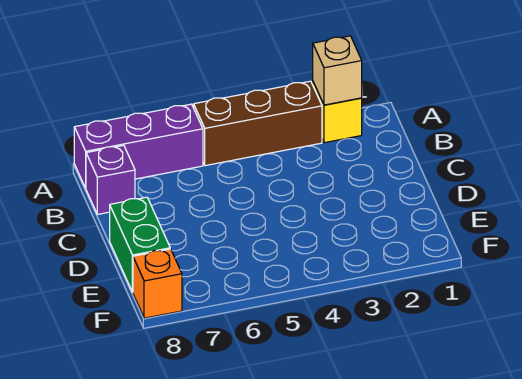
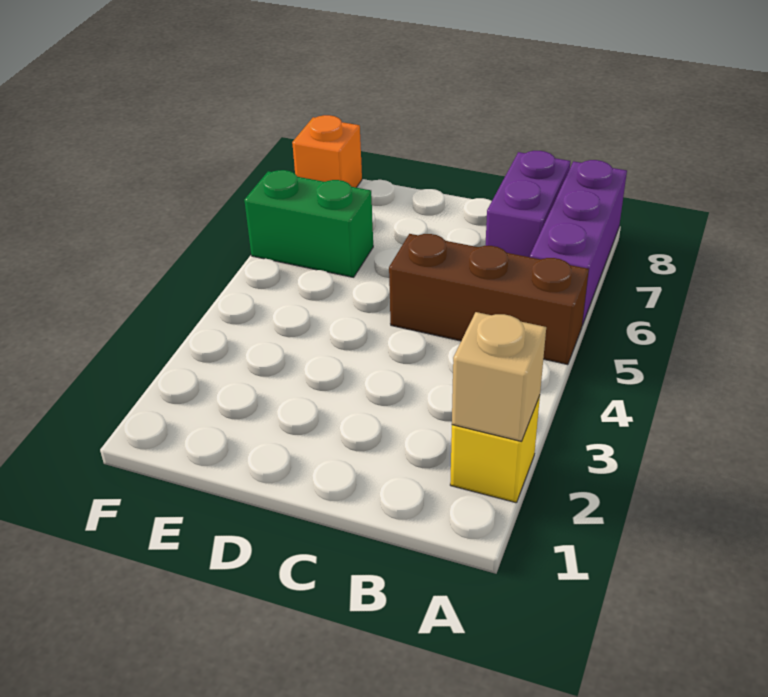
brown 1x3 brick [194,81,322,166] -> brown 1x3 brick turned to [389,234,589,365]
purple 1x1 brick [86,145,135,214] -> purple 1x2 brick [485,151,570,257]
green 1x2 brick [110,197,170,292] -> green 1x2 brick moved to [244,170,373,277]

